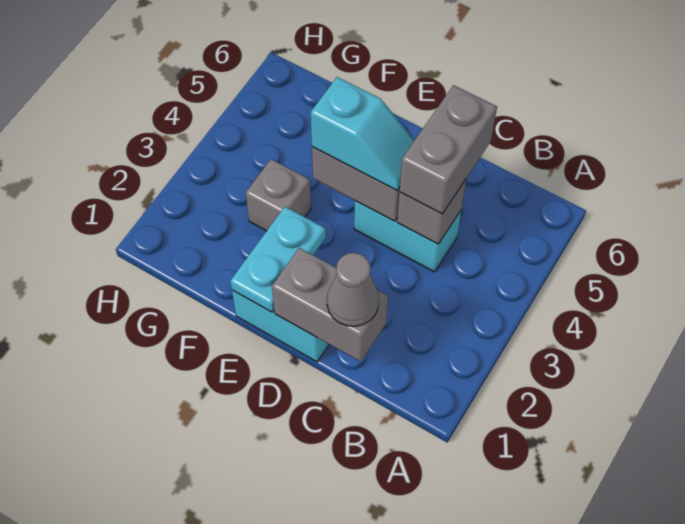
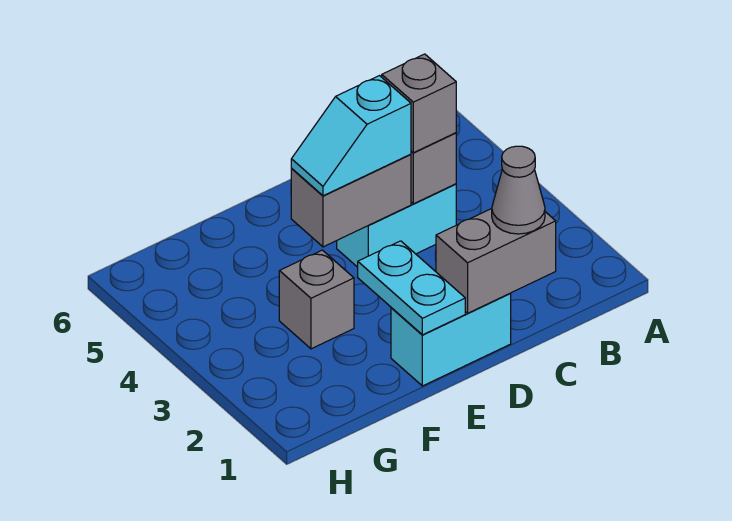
grey 1x2 brick [400,85,497,214] -> grey 1x1 brick [382,54,456,153]
cyan 1x2 slope [311,77,415,190] -> cyan 1x2 slope turned to [291,76,411,196]

